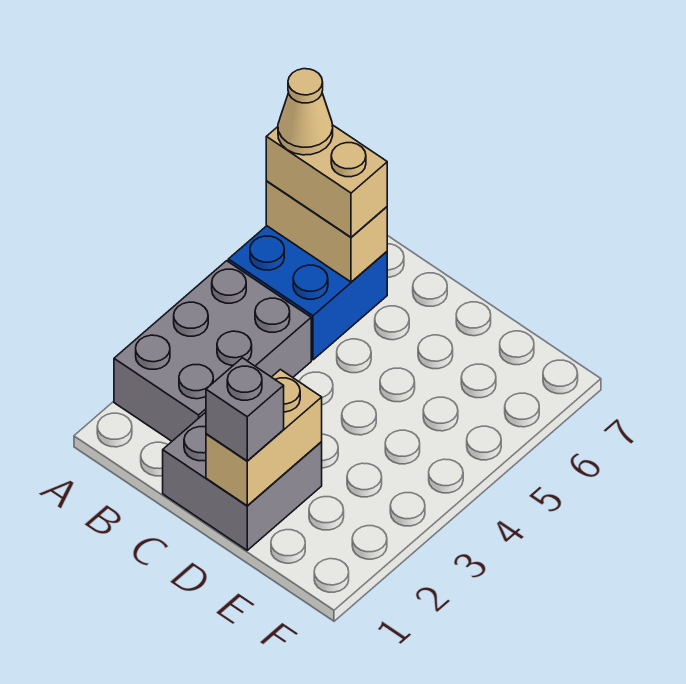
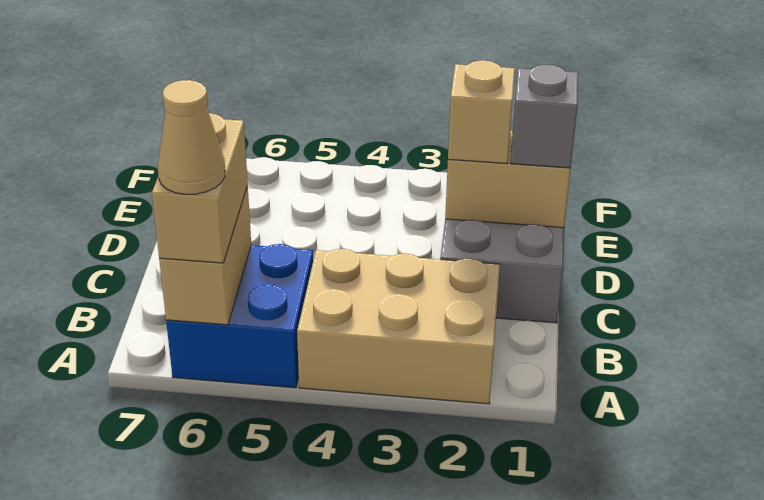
grey 2x3 brick [114,261,311,441] -> tan 2x3 brick [297,249,500,404]
none -> tan 1x1 brick [448,61,515,164]

